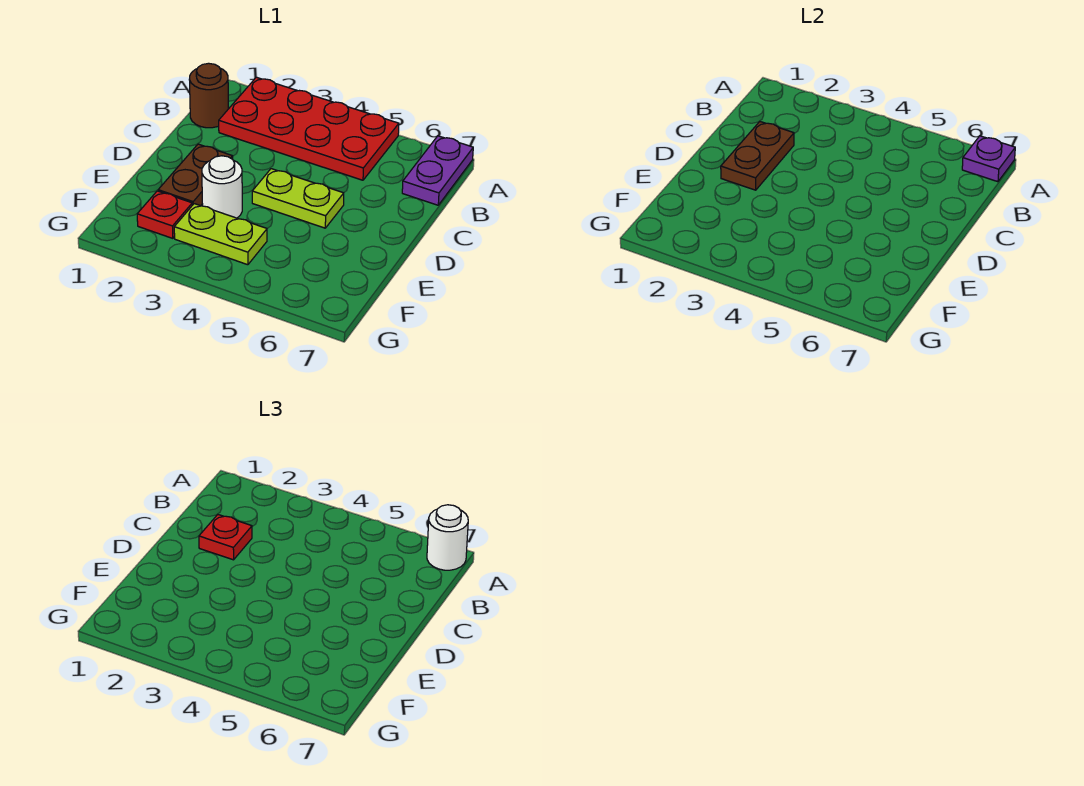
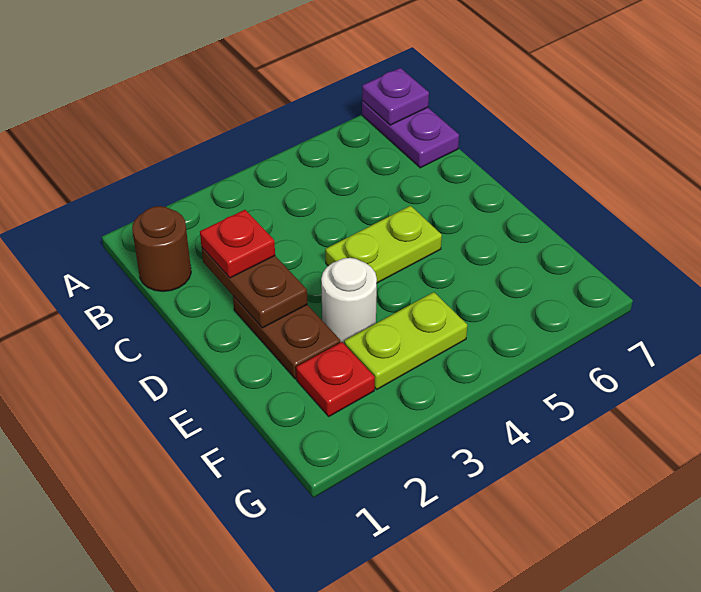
red 2x4 plate [219,77,399,180] -> none
white 1x1 round brick [427,505,468,570] -> none

